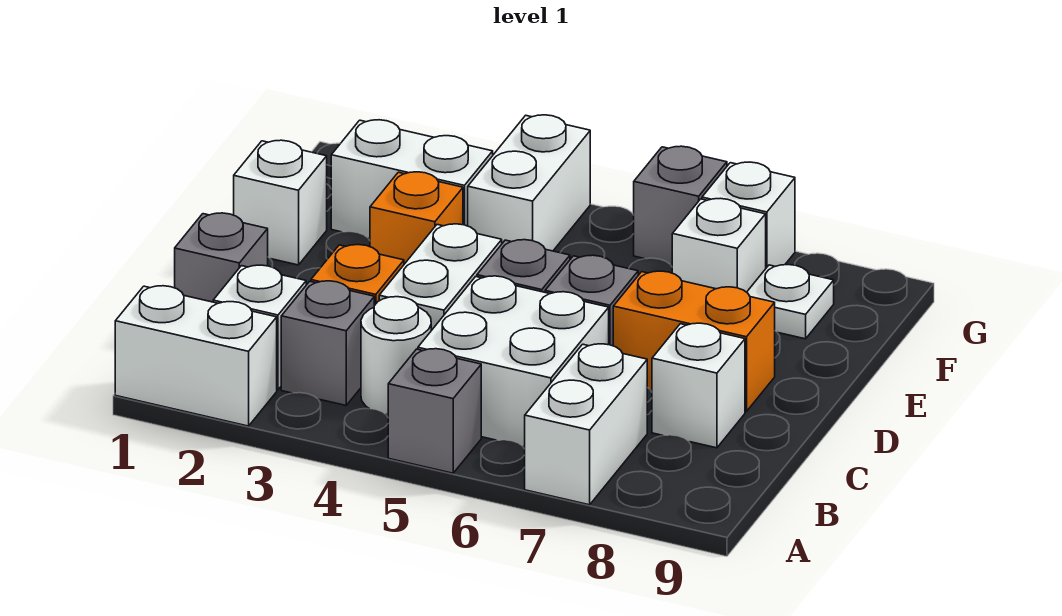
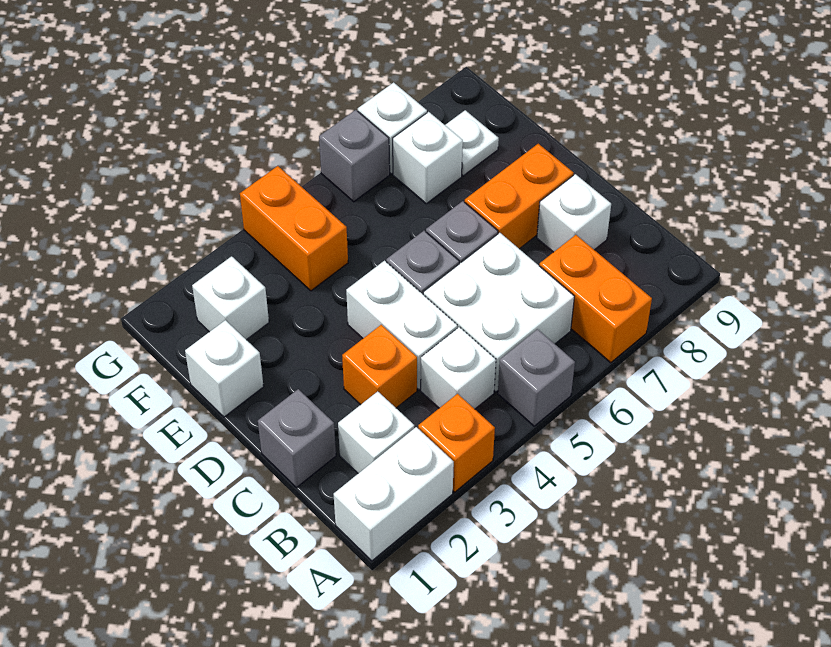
white 1x2 brick [525,344,647,505] -> orange 1x2 brick [539,235,652,363]
grey 1x1 brick [281,281,374,405] -> none
white 1x1 round brick [361,297,431,415] -> white 1x1 brick [421,327,496,409]
orange 1x1 brick [370,172,463,264] -> orange 1x1 brick moved to [418,394,495,492]
white 1x2 brick [331,120,493,238] -> white 1x1 brick [192,256,269,340]
white 1x2 brick [468,115,590,251] -> orange 1x2 brick [240,166,348,291]

